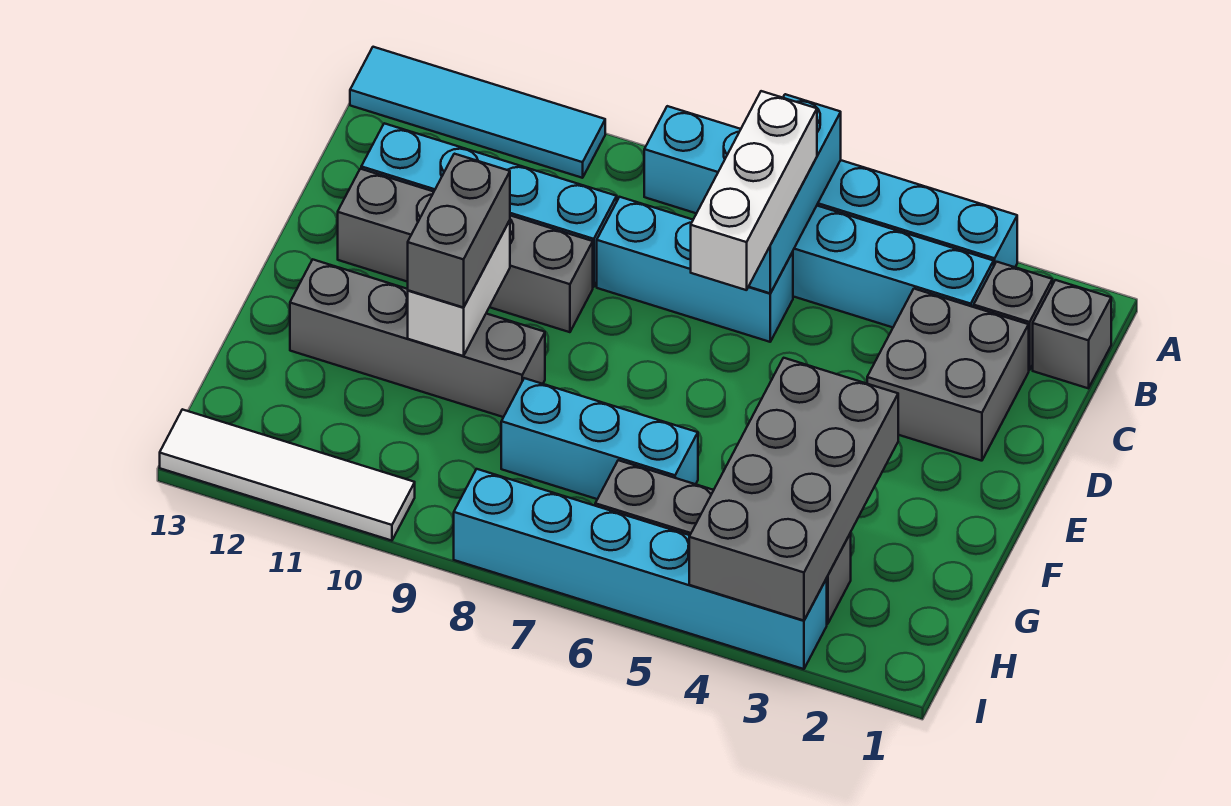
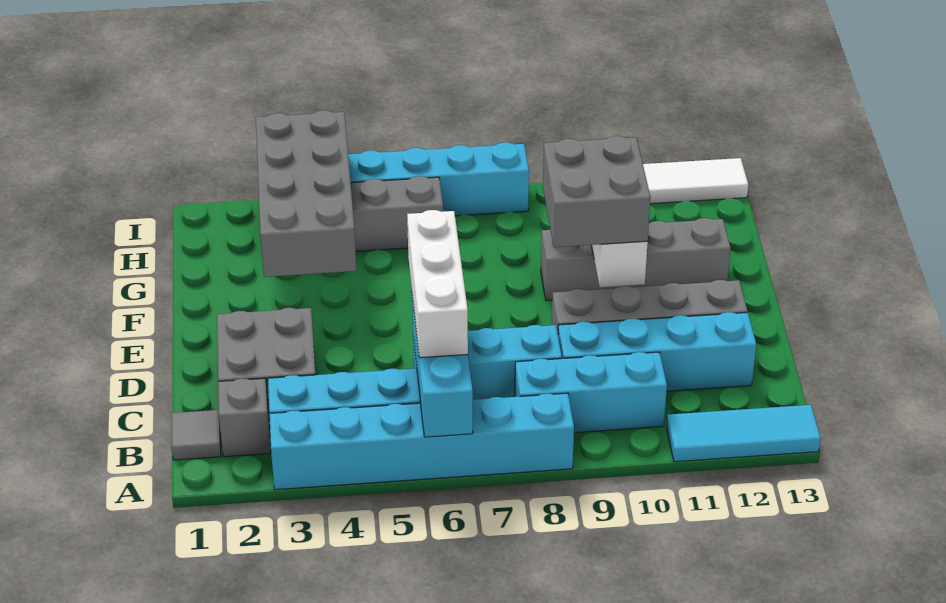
cyan 1x4 tile [350,47,605,178] -> cyan 1x3 tile [666,405,821,462]
grey 1x1 brick [1033,280,1111,388] -> grey 1x1 tile [172,410,221,460]
grey 1x2 brick [408,154,510,307] -> grey 2x2 brick [543,136,651,247]
cyan 1x3 brick [501,378,698,499] -> cyan 1x3 brick moved to [515,352,667,433]

